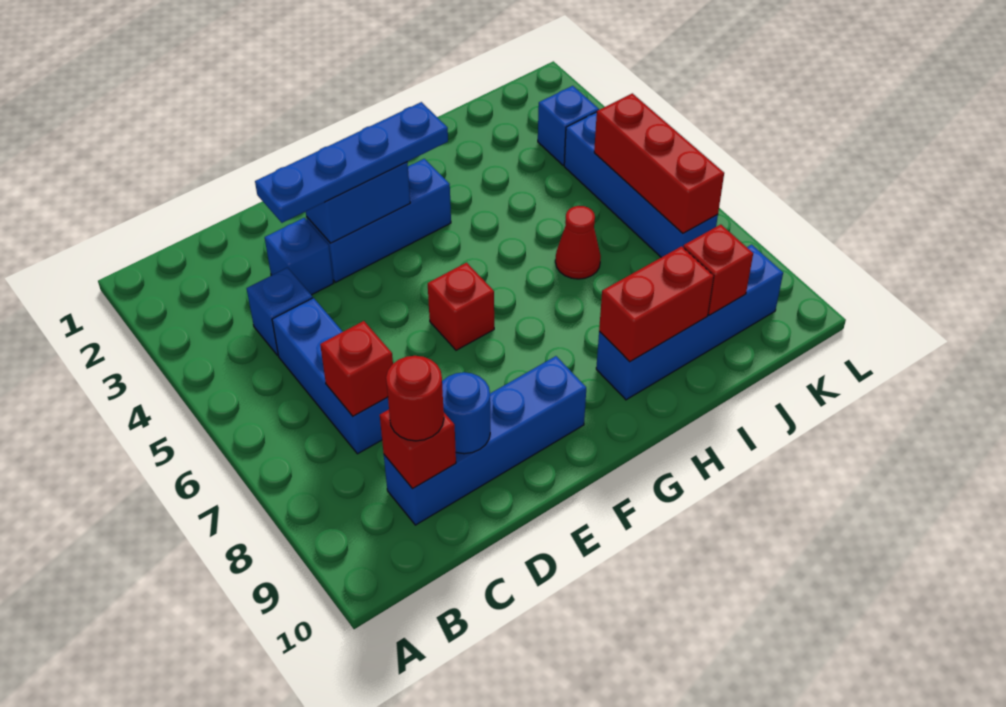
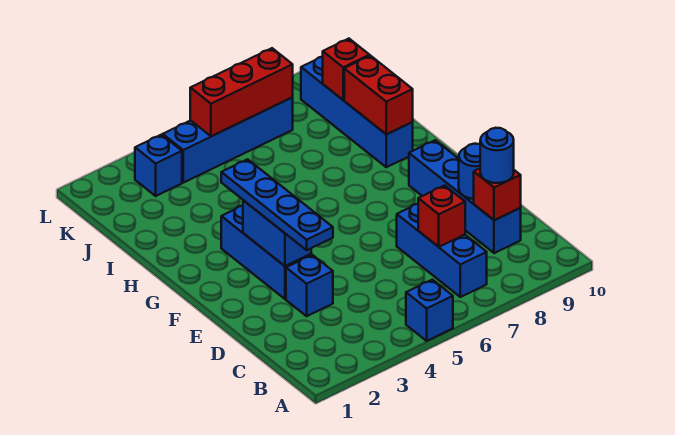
blue 1x1 brick [247,268,313,355] -> blue 1x1 brick moved to [406,280,453,341]
blue 1x3 brick [272,298,389,454] -> blue 1x3 brick turned to [397,204,487,297]
red 1x1 round brick [386,356,444,441] -> blue 1x1 round brick [480,128,514,183]
red 1x1 brick [428,263,494,350] -> none
red 1x1 cone [555,206,601,279] -> none

